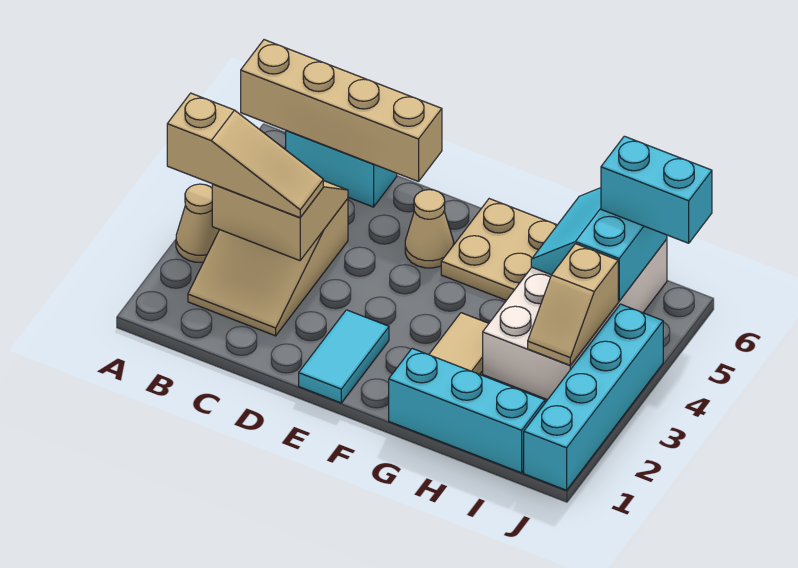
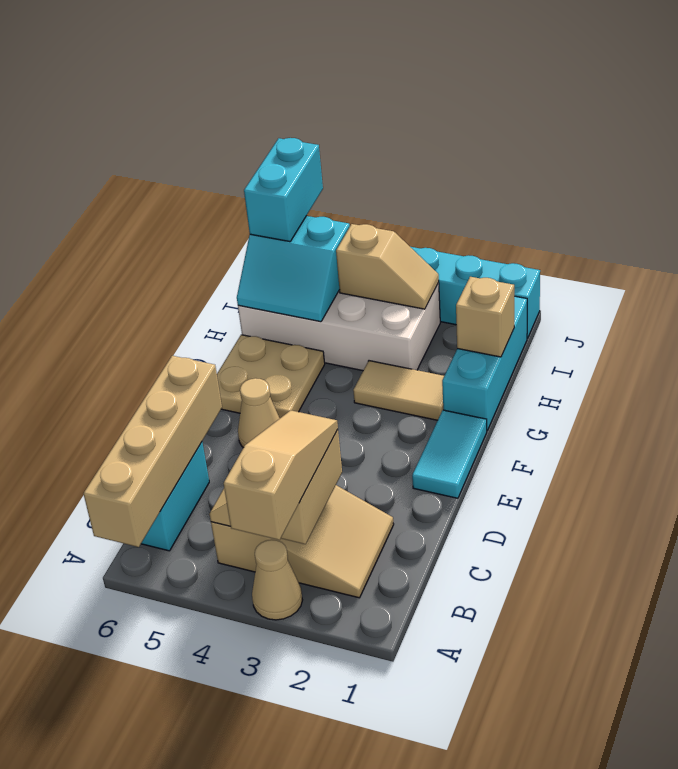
cyan 1x2 tile [299,310,389,403] -> cyan 1x2 tile turned to [412,410,487,498]
none -> tan 1x1 brick [456,277,514,357]

